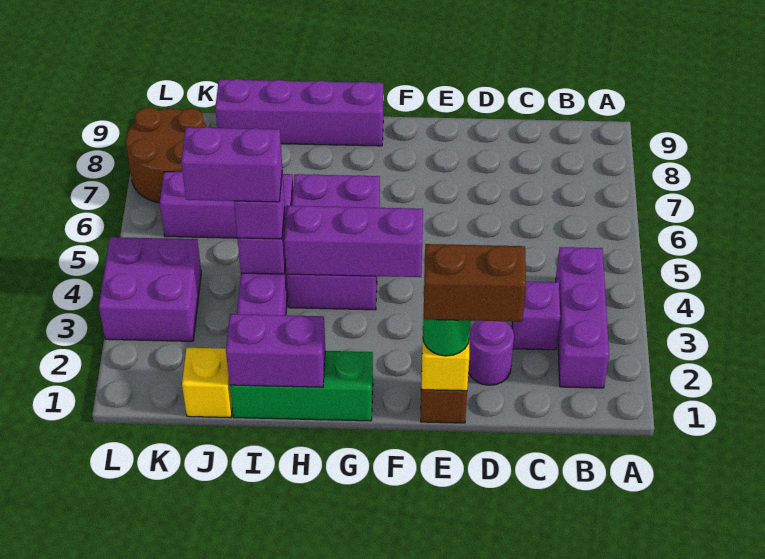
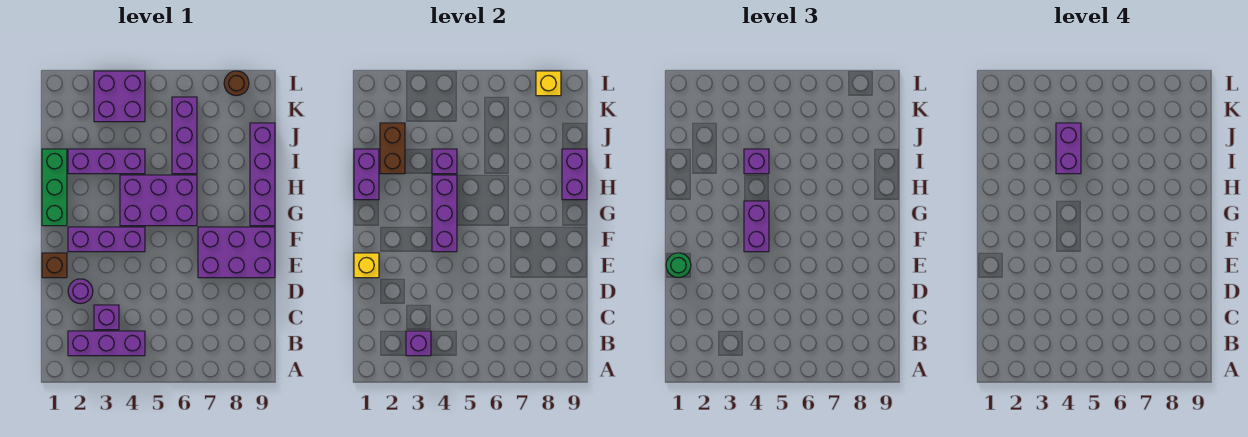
none -> purple 1x1 brick [406,331,431,356]
brown 1x2 brick [424,244,526,322] -> brown 1x2 brick moved to [380,123,405,174]
none -> purple 2x3 brick [198,227,275,278]
none -> purple 1x3 brick [68,227,145,252]
none -> purple 1x2 brick [744,201,769,252]
none -> purple 1x2 brick [562,149,587,200]
yellow 1x1 brick [182,348,232,417] -> yellow 1x1 brick moved to [536,71,561,96]
brown 2x2 round brick [126,107,207,203] -> brown 1x1 round brick [224,71,249,96]

